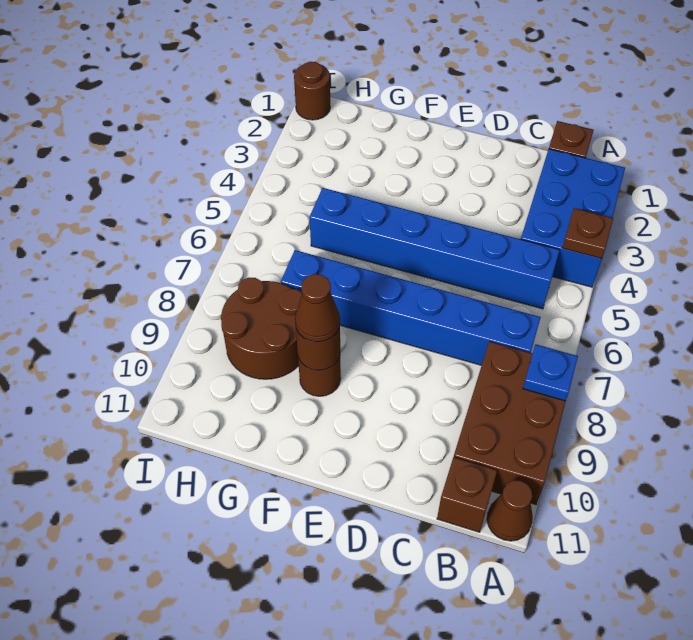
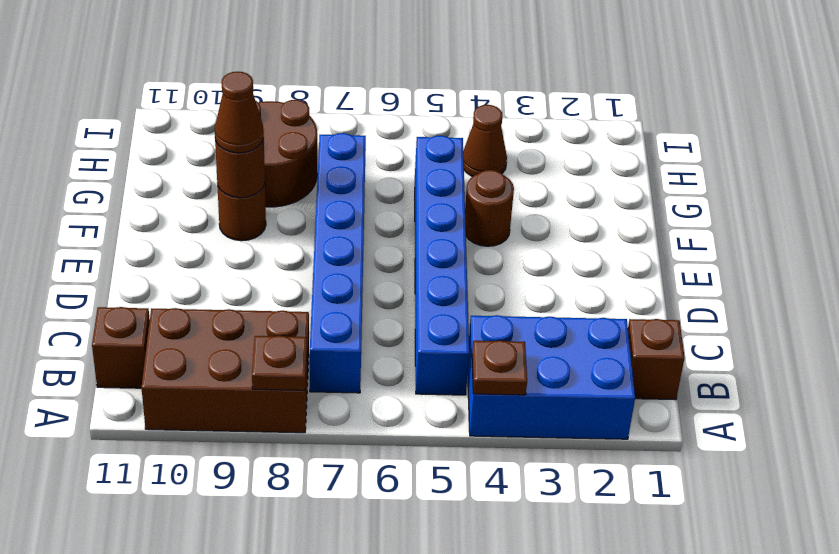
blue 1x1 plate [523,344,578,401] -> brown 1x1 plate [252,336,307,390]
brown 1x1 cone [487,480,533,541] -> brown 1x1 cone moved to [463,105,507,177]
brown 1x1 round brick [294,62,330,120] -> brown 1x1 round brick moved to [465,170,514,246]

